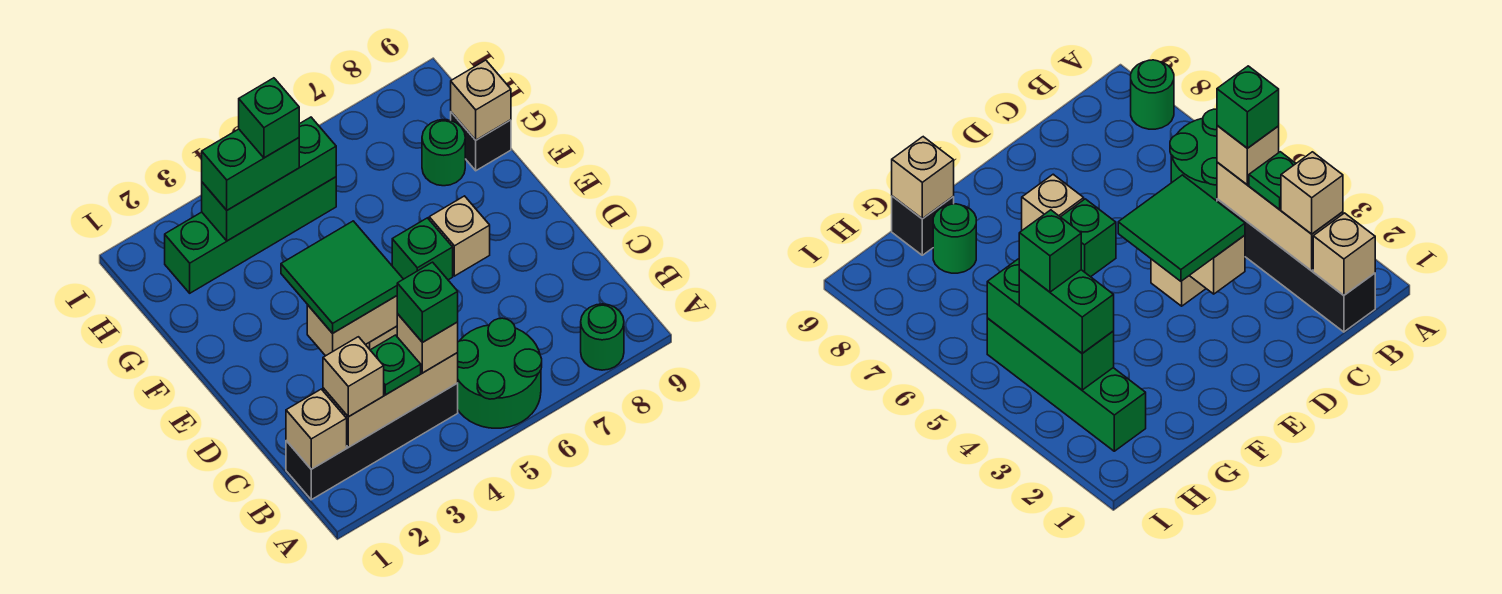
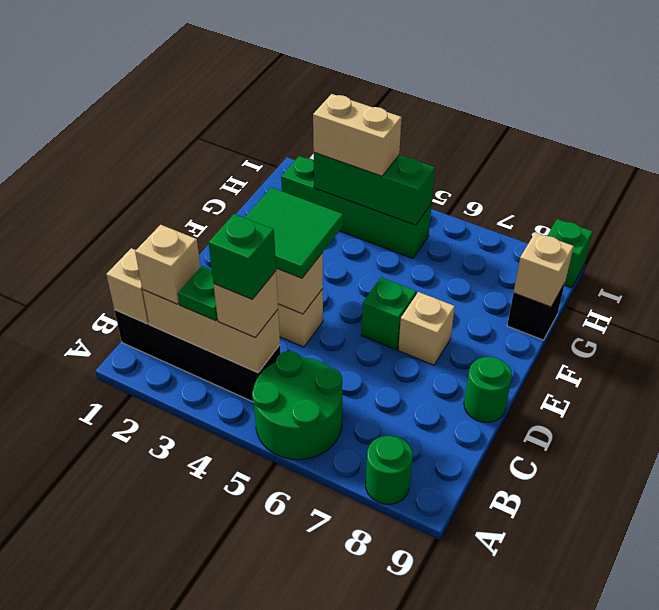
green 1x1 round brick [422,120,465,186] -> green 1x1 round brick moved to [464,357,512,422]
green 1x2 brick [202,129,299,210] -> tan 1x2 brick [313,94,402,176]
green 1x1 brick [239,78,299,158] -> green 1x1 brick moved to [547,219,593,288]

